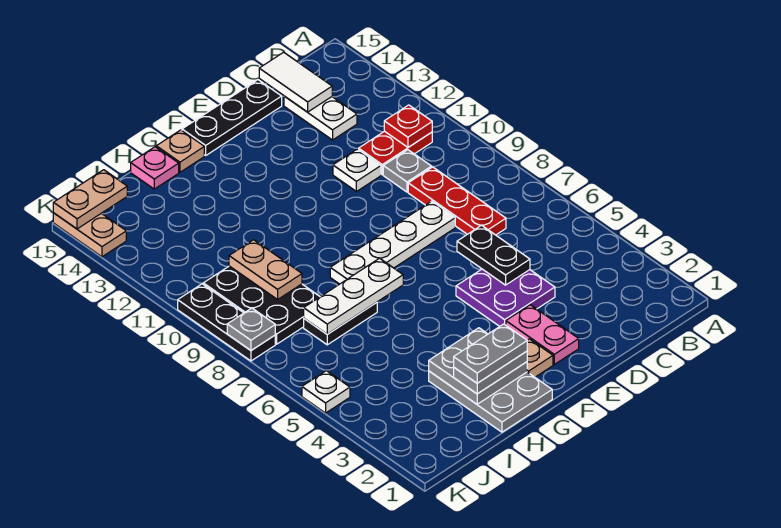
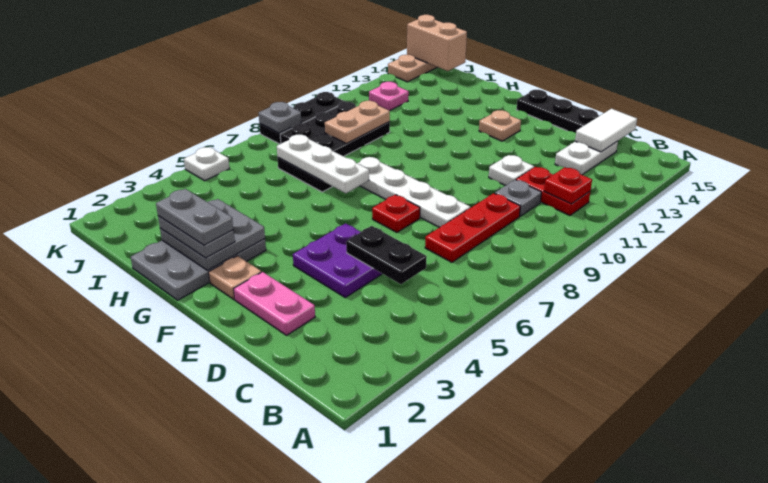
black 1x2 plate [457,225,530,285] -> black 1x2 plate turned to [346,226,427,284]
pink 1x2 plate [506,305,579,364] -> pink 1x2 plate turned to [234,272,315,335]
none -> red 1x1 plate [372,195,420,232]
tan 1x1 plate [156,130,204,172] -> tan 1x1 plate moved to [479,110,521,141]
pink 1x1 plate [131,147,179,189] -> pink 1x1 plate moved to [369,82,409,111]
tan 1x2 plate [53,170,127,229] -> tan 1x2 brick [407,15,467,71]

